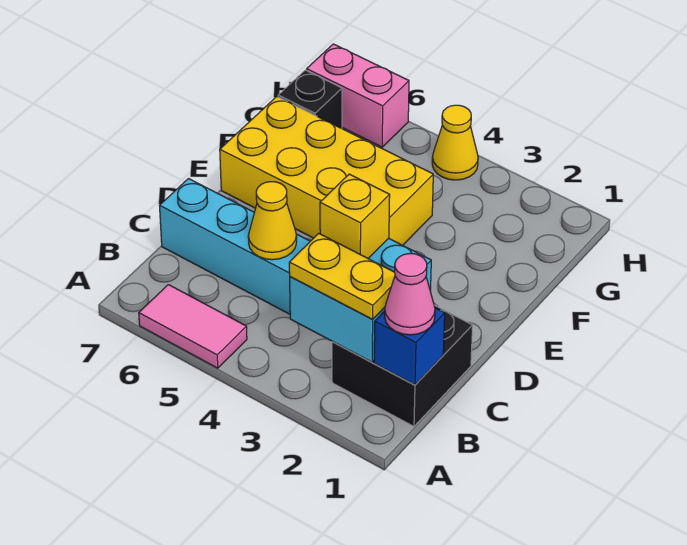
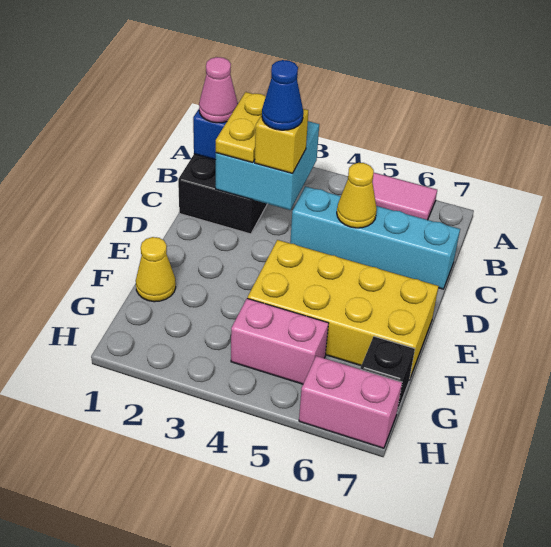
yellow 1x2 plate [289,233,395,320] -> yellow 1x2 plate turned to [216,92,266,163]
none -> blue 1x1 cone [262,60,303,130]
none -> pink 1x2 brick [231,298,328,384]
yellow 1x1 cone [432,105,478,180] -> yellow 1x1 cone moved to [136,237,176,302]

